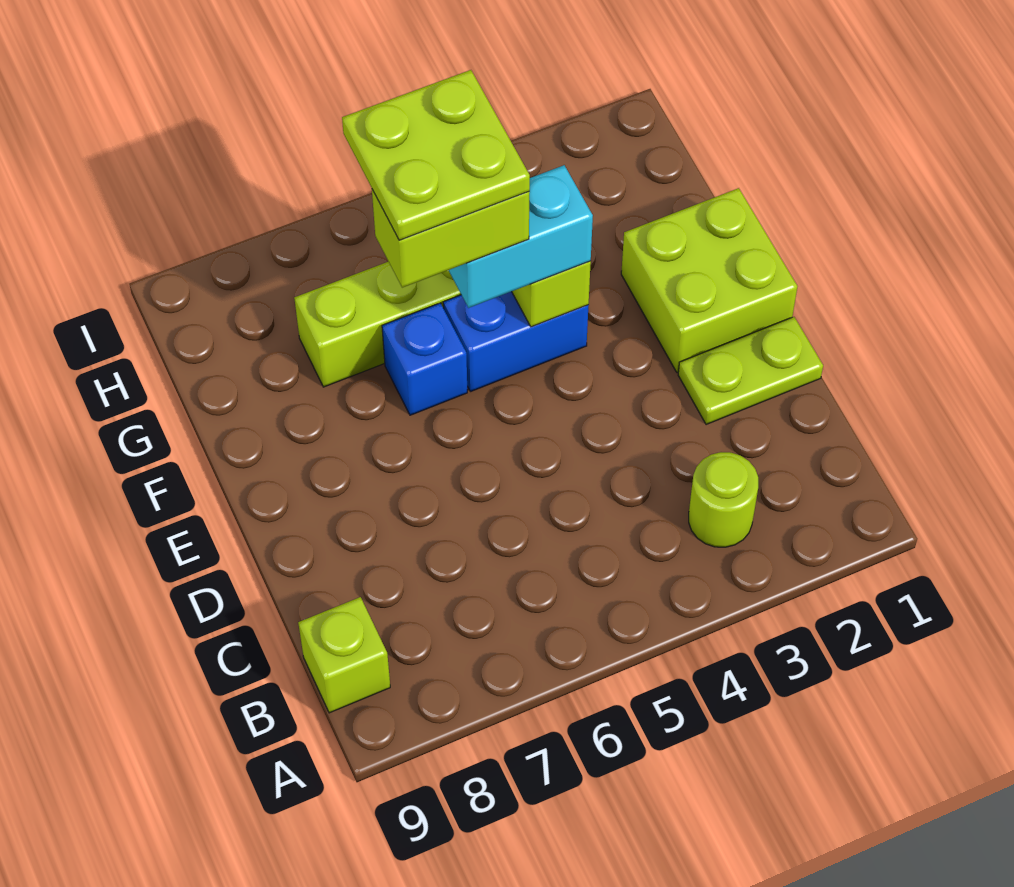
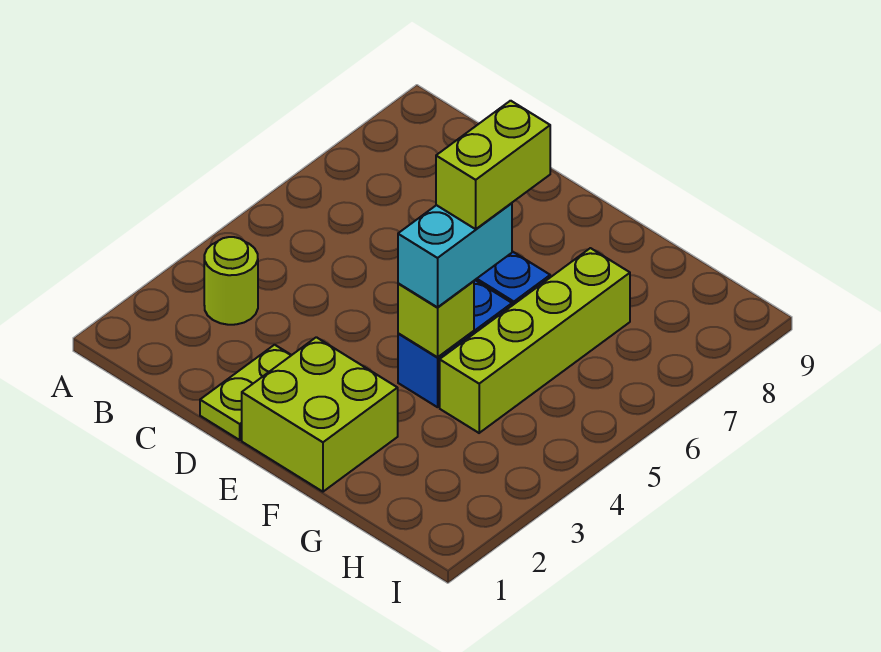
lime 1x1 brick [298,597,390,713] -> none
lime 2x2 plate [342,70,530,240] -> none

